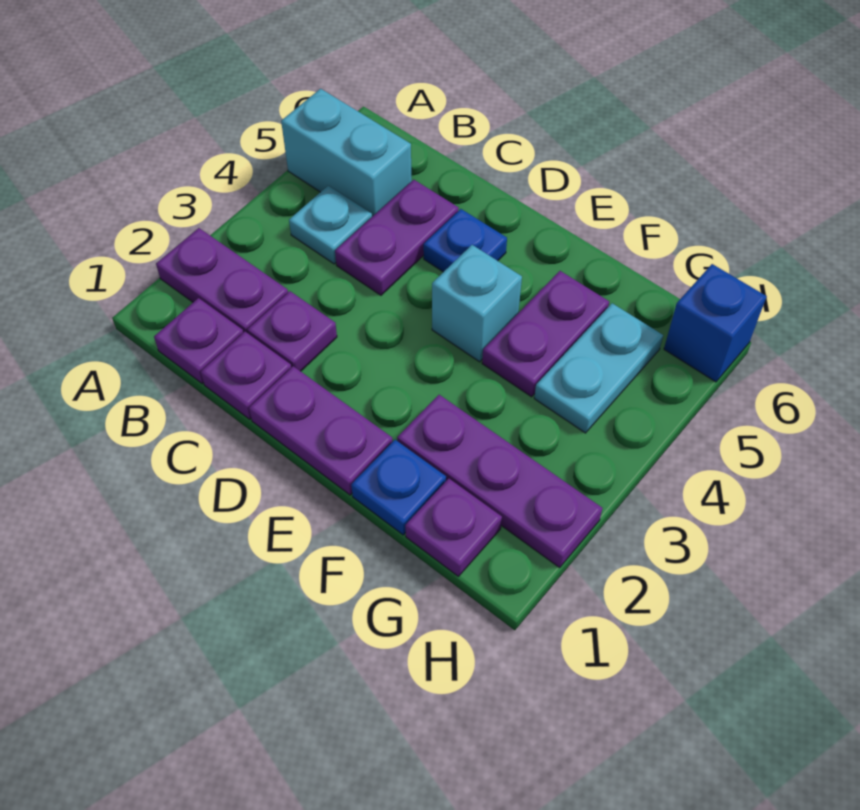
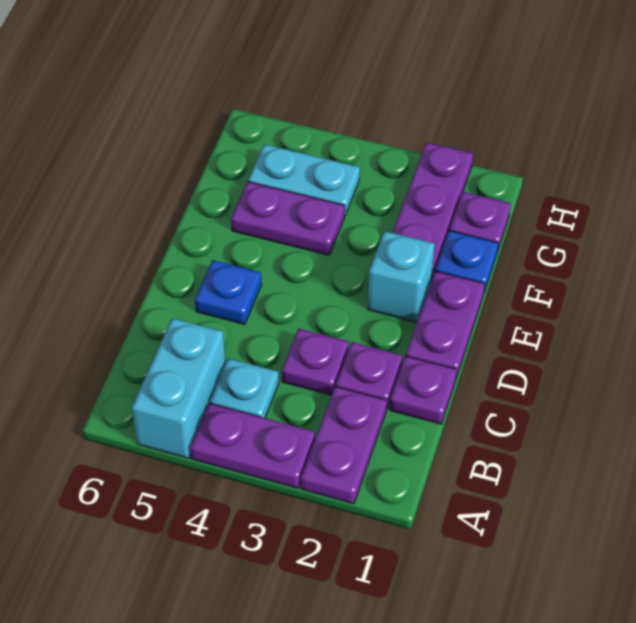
purple 1x1 plate [154,298,243,384] -> purple 1x1 plate moved to [282,328,349,395]
purple 1x2 plate [335,180,459,295] -> purple 1x2 plate moved to [190,403,315,488]
cyan 1x1 brick [432,245,522,362] -> cyan 1x1 brick moved to [368,231,435,322]
blue 1x1 brick [664,264,767,382] -> none

